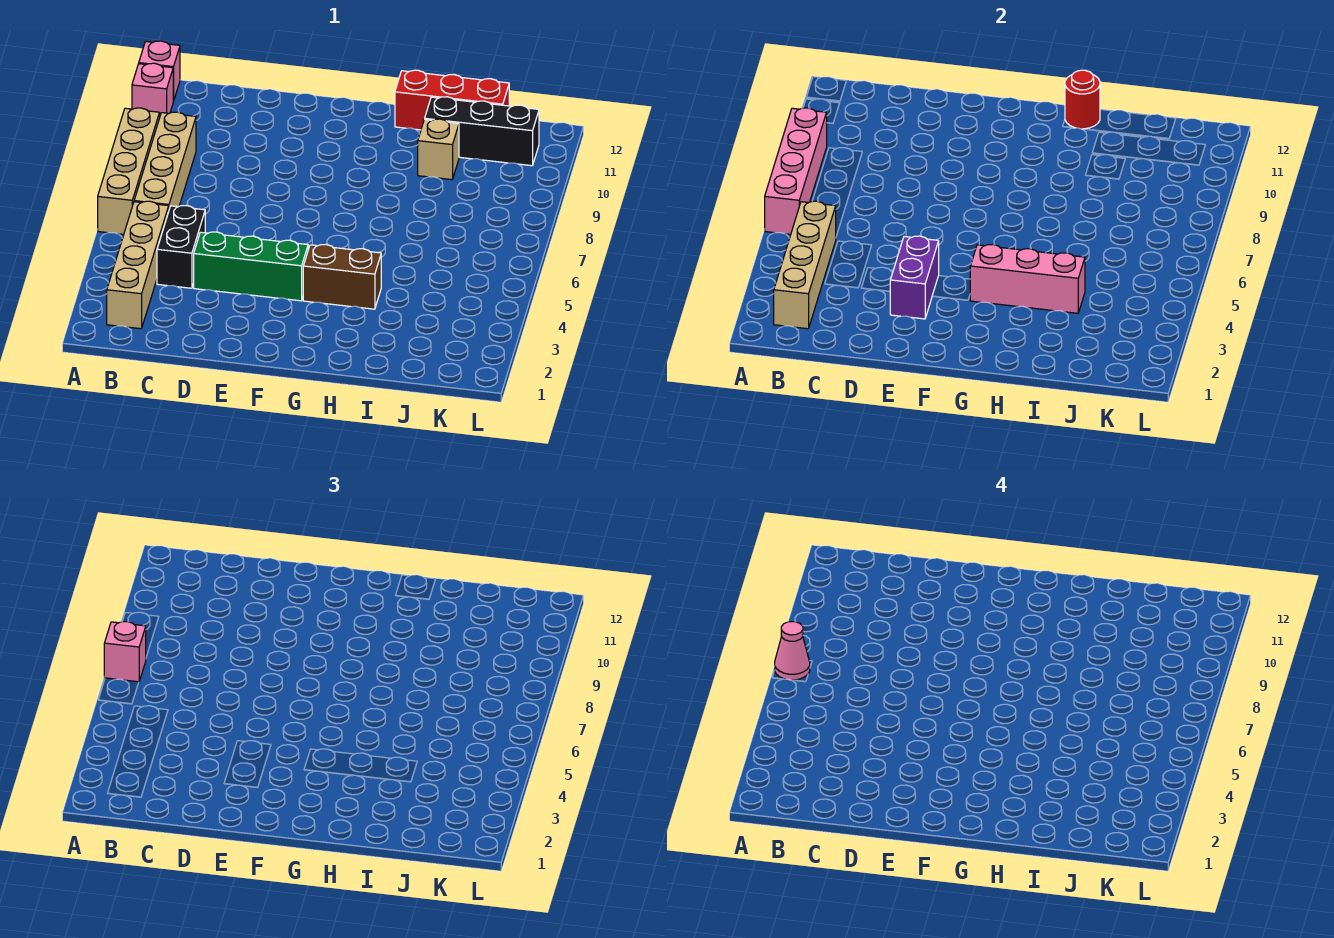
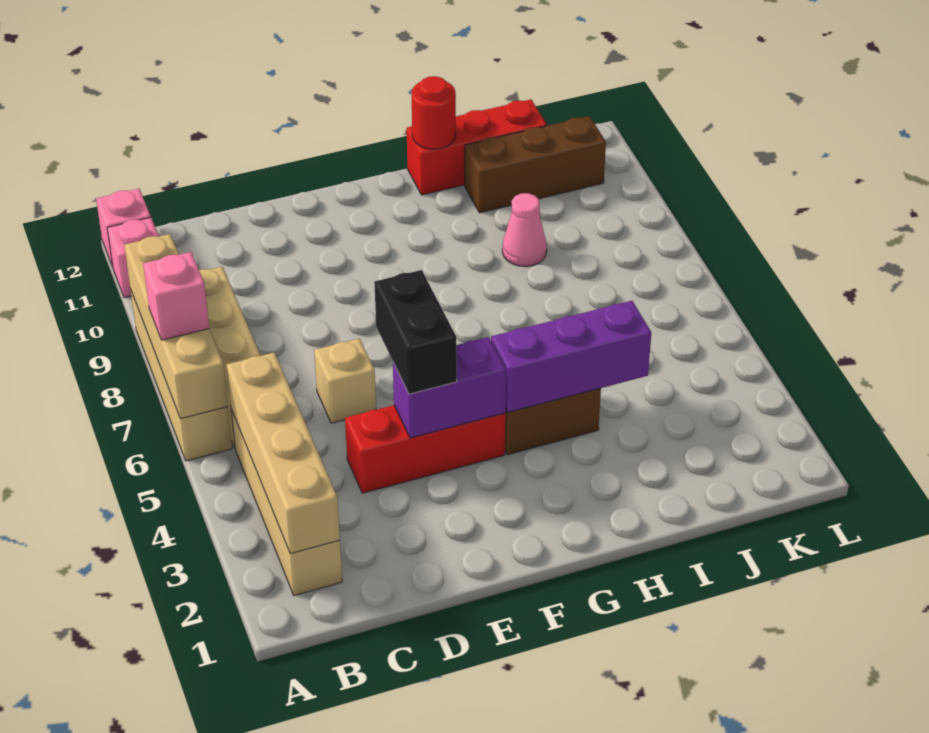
pink 1x4 brick [765,108,827,234] -> tan 1x4 brick [124,234,228,419]
pink 1x1 cone [775,622,810,680] -> pink 1x1 cone moved to [502,193,547,266]
black 1x2 brick [157,206,205,288] -> black 1x2 brick moved to [374,270,457,394]
green 1x3 brick [194,232,308,301] -> red 1x3 brick [345,405,505,493]
purple 1x2 brick [890,236,939,319] -> purple 1x2 brick turned to [393,337,506,438]
pink 1x3 brick [970,245,1085,313] -> purple 1x3 brick [491,301,651,412]
tan 1x1 brick [418,119,459,180] -> tan 1x1 brick moved to [314,338,376,423]
black 1x3 brick [425,97,539,166] -> brown 1x3 brick [465,116,606,213]

